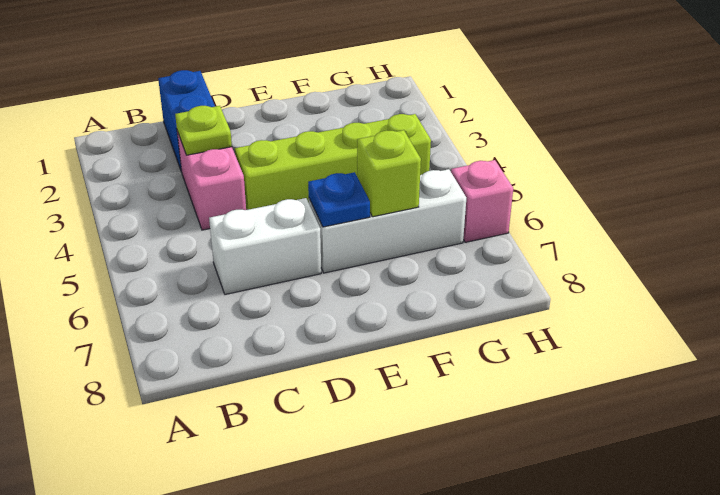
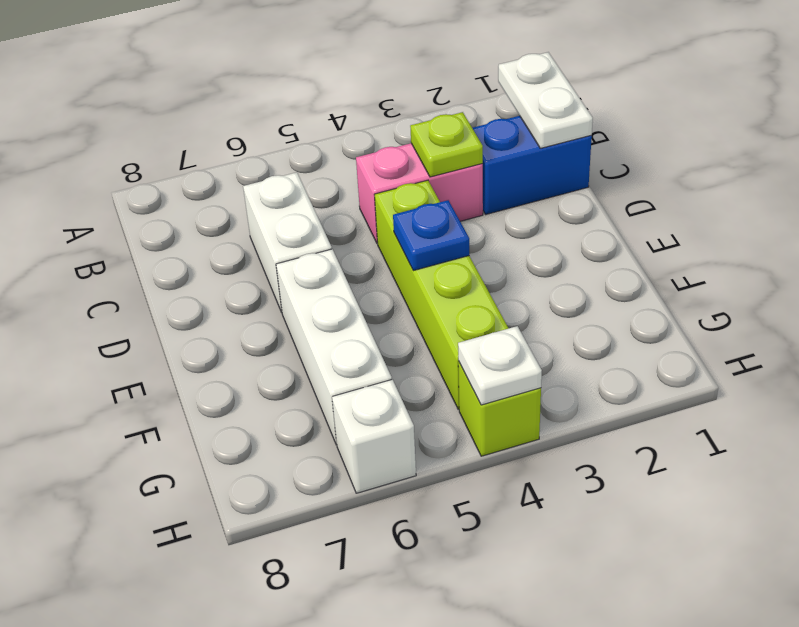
none -> white 1x2 plate [498,52,593,148]
blue 1x1 plate [308,172,370,227] -> blue 1x1 plate moved to [393,200,469,271]
lime 1x1 brick [357,130,421,217] -> lime 1x1 brick moved to [458,361,541,456]
none -> white 1x1 plate [458,326,542,405]
pink 1x1 brick [451,160,513,242] -> white 1x1 brick [332,380,416,493]

